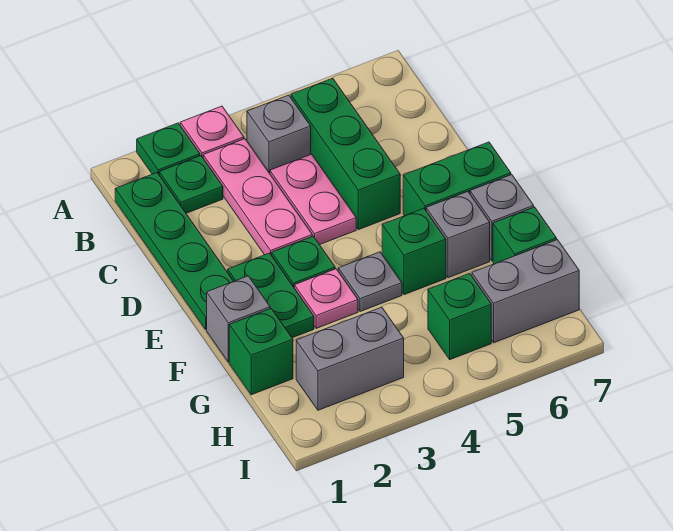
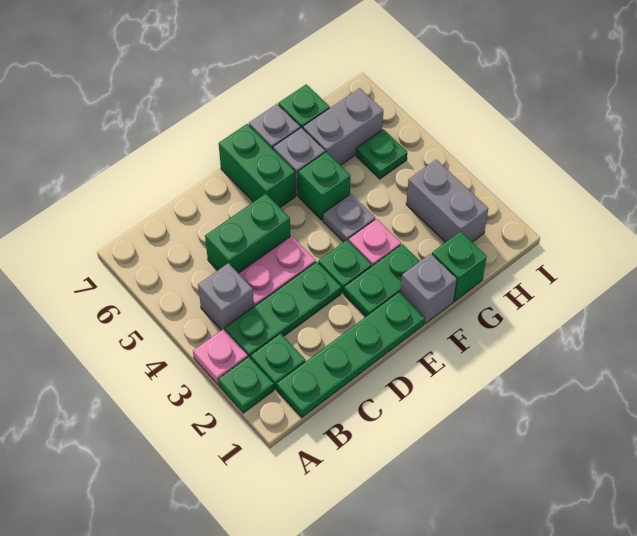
pink 1x3 plate [203,139,312,256] -> green 1x3 plate [225,262,341,358]
green 1x3 brick [291,78,400,230] -> green 1x2 brick [205,194,290,273]
green 1x1 brick [428,273,491,360] -> green 1x1 plate [356,129,407,179]
grey 1x2 brick [472,240,579,343] -> grey 1x2 brick turned to [303,88,383,165]

